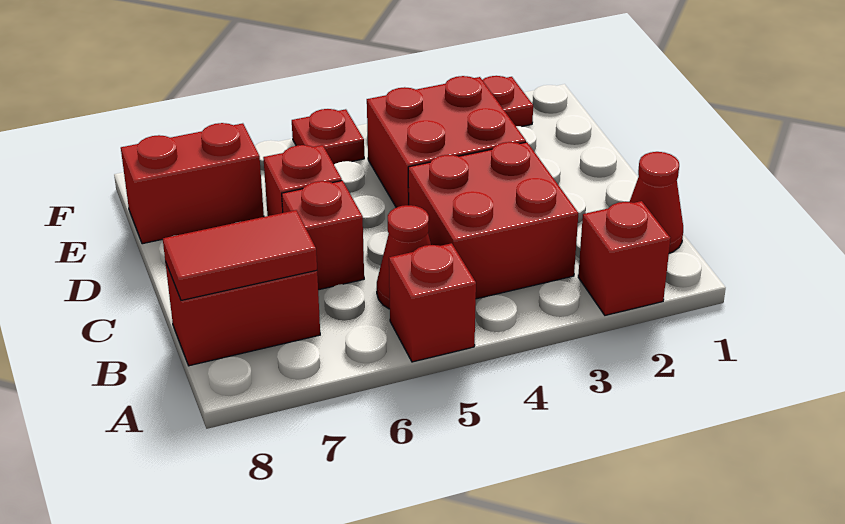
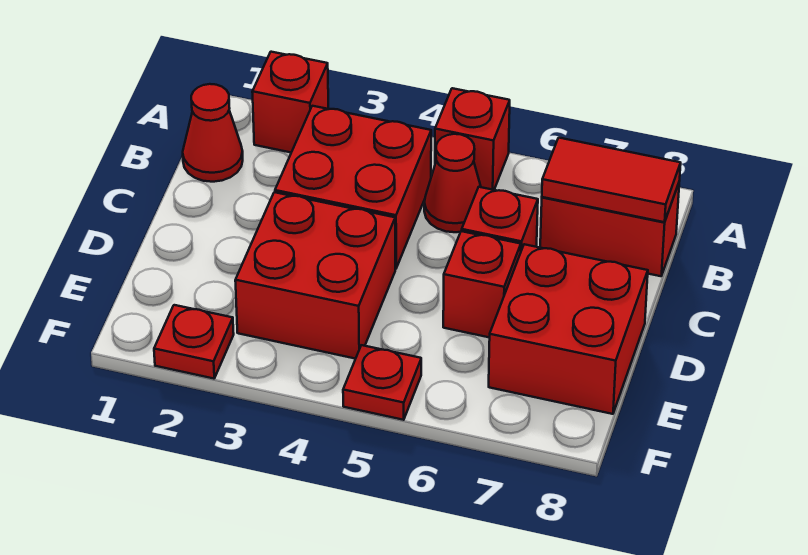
red 1x2 brick [121,123,264,244] -> red 2x2 brick [489,244,648,414]

